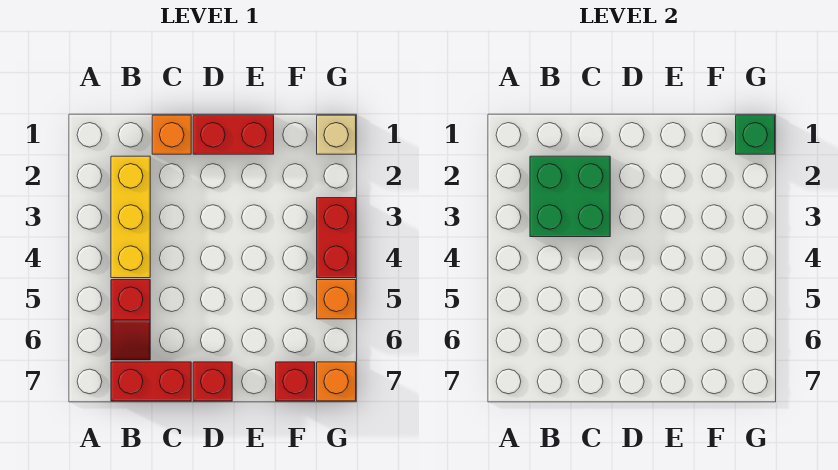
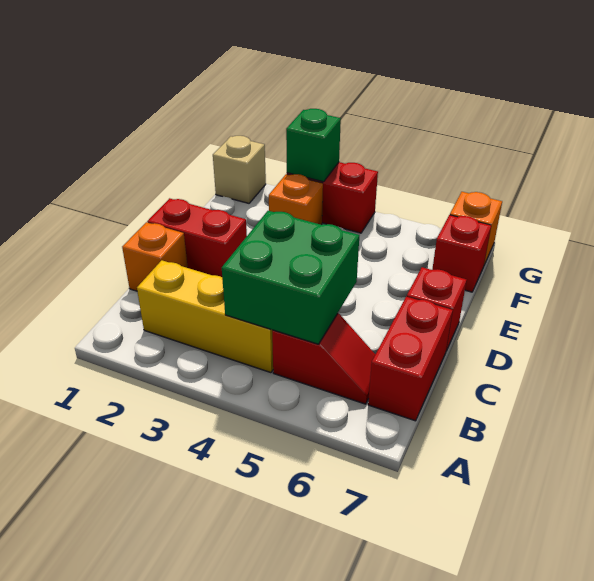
green 2x2 brick [530,156,610,237] -> green 2x2 brick moved to [222,211,359,344]
red 1x2 brick [193,115,274,154] -> red 1x2 brick turned to [147,198,247,277]
green 1x1 brick [736,115,775,154] -> green 1x1 brick moved to [286,109,341,182]
orange 1x1 brick [317,280,356,319] -> orange 1x1 brick moved to [269,174,323,225]

